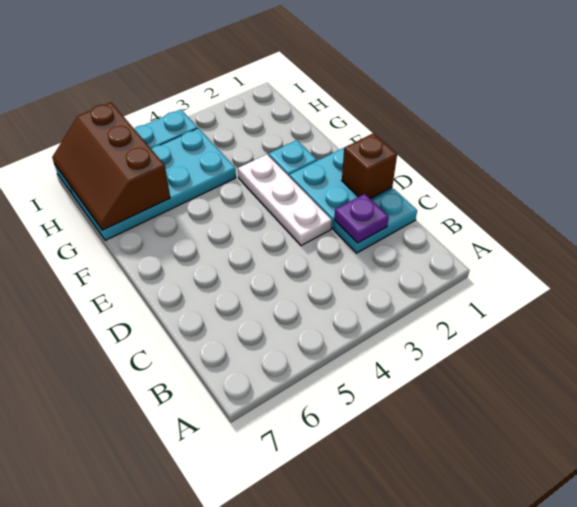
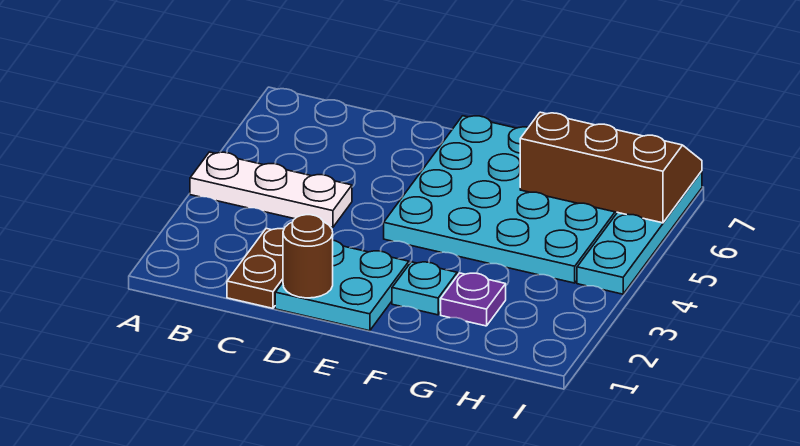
cyan 1x2 plate [334,189,417,253] -> brown 1x2 plate [227,229,284,308]
purple 1x1 plate [334,194,389,243] -> purple 1x1 plate moved to [441,273,506,326]
brown 1x1 brick [342,133,397,199] -> brown 1x1 round brick [283,215,333,298]
white 1x3 plate [238,154,332,246] -> white 1x3 plate moved to [190,152,352,227]
cyan 2x4 plate [70,128,236,240] -> cyan 4x4 plate [384,116,617,283]

